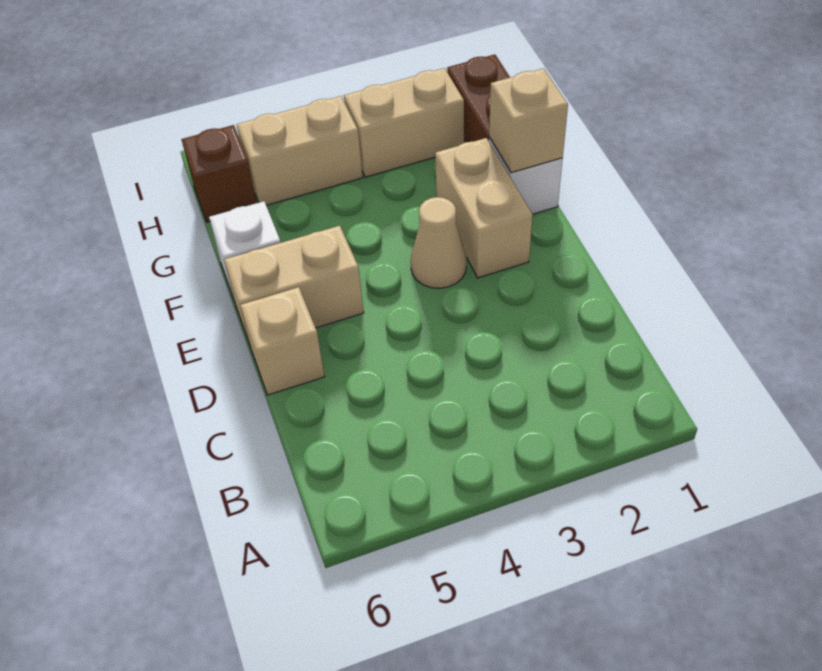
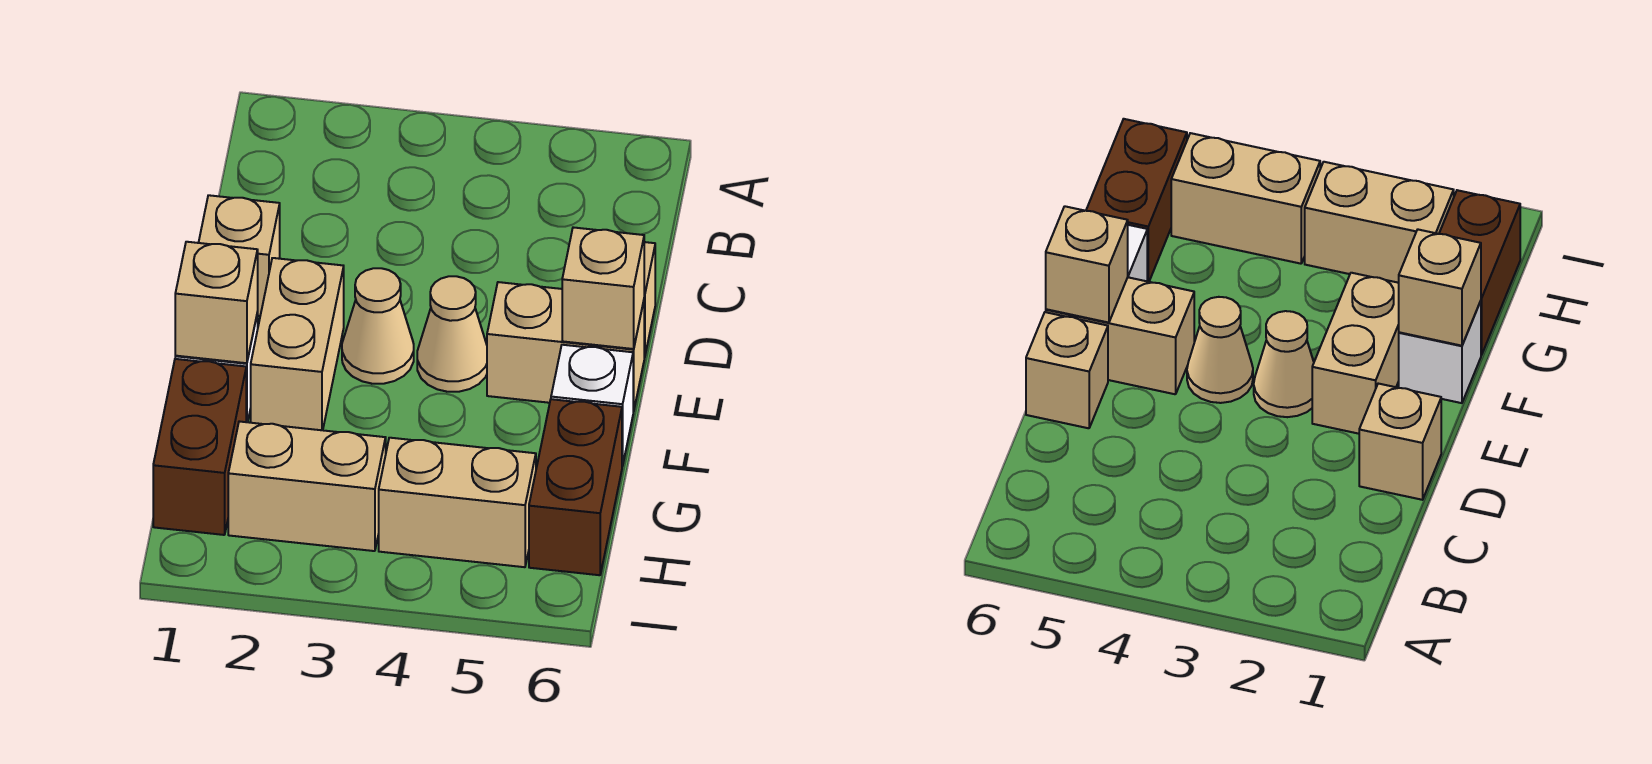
none -> tan 1x1 brick [199,195,280,316]
none -> tan 1x1 cone [417,276,487,392]
none -> tan 1x1 brick [562,227,644,349]
brown 1x1 brick [181,125,257,222] -> brown 1x2 brick [529,399,622,575]

